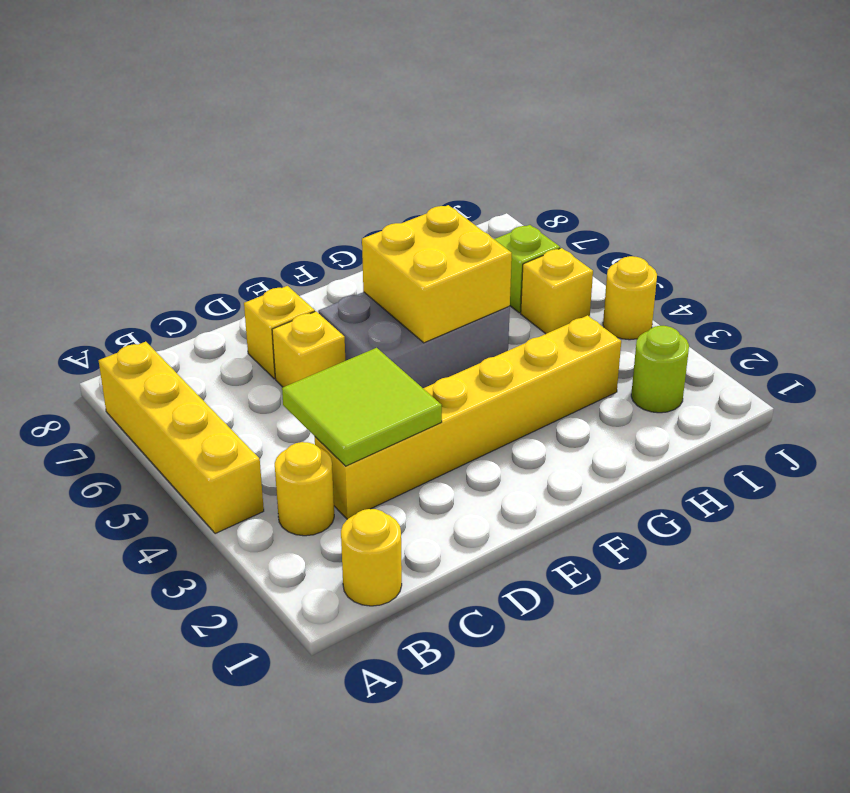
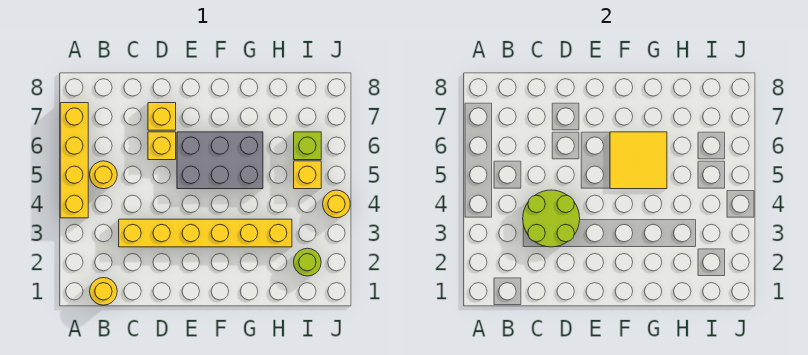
yellow 1x1 round brick [275,442,334,536] -> yellow 1x1 round brick moved to [90,161,117,189]
lime 2x2 tile [282,348,442,466] -> lime 2x2 round brick [523,190,580,247]
yellow 2x2 brick [362,205,512,343] -> yellow 2x2 tile [610,132,667,189]

